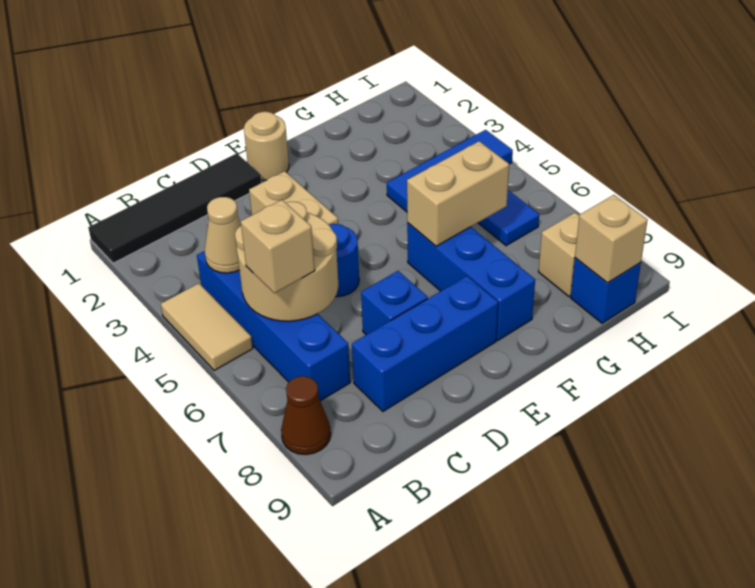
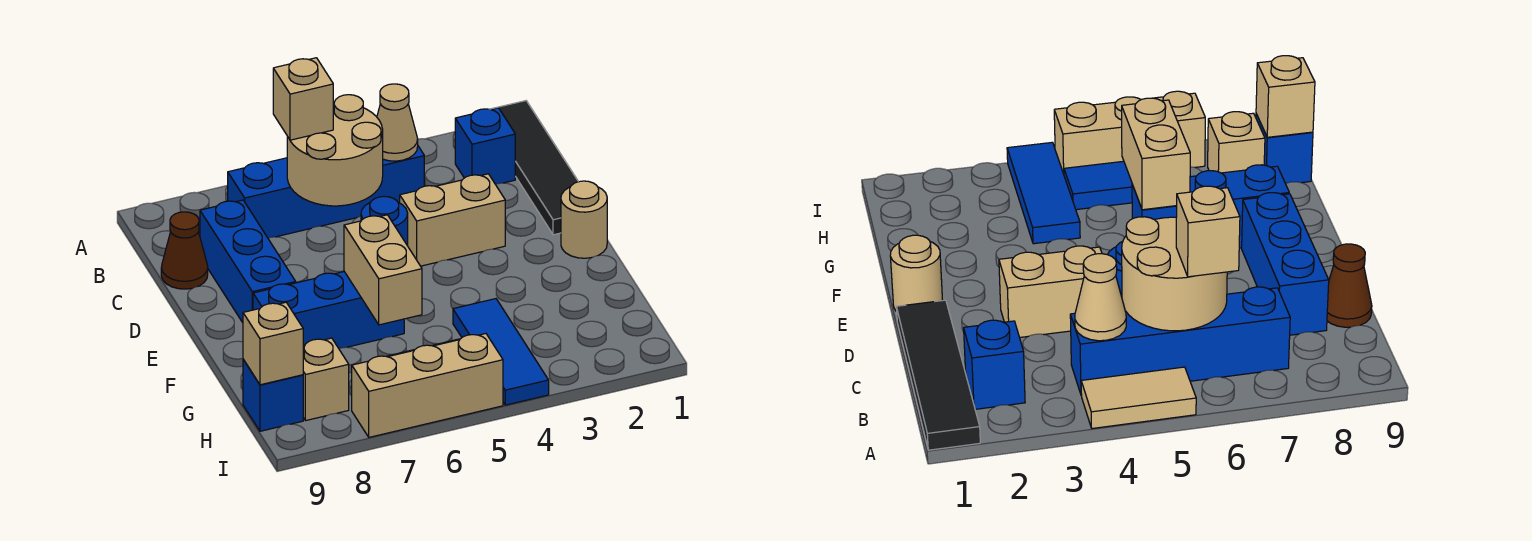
brown 1x1 cone [281,376,331,455] -> brown 1x1 cone moved to [161,212,208,289]
blue 1x1 brick [361,271,428,335] -> blue 1x1 brick moved to [455,108,515,184]
none -> tan 1x3 brick [352,334,503,437]

